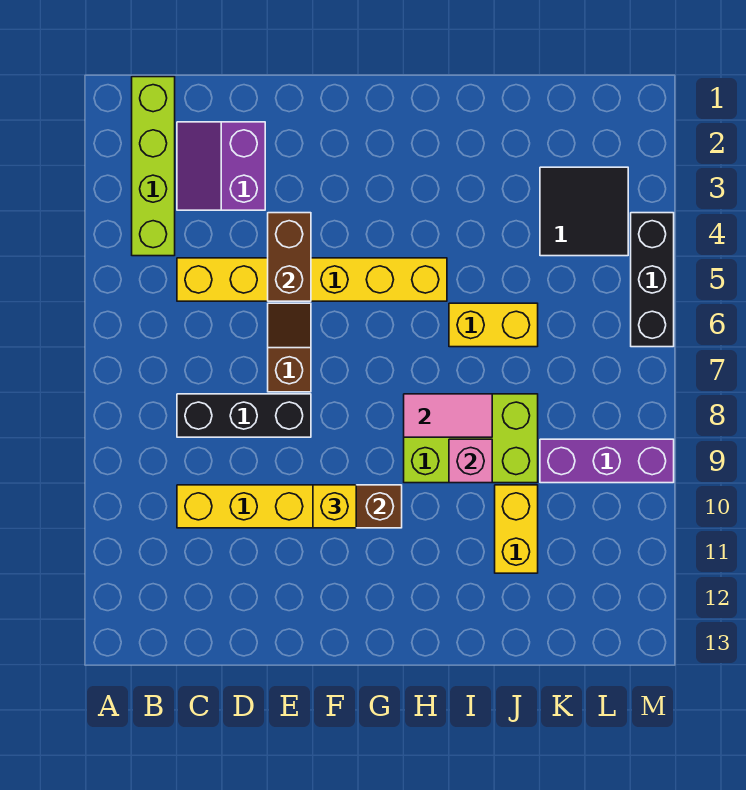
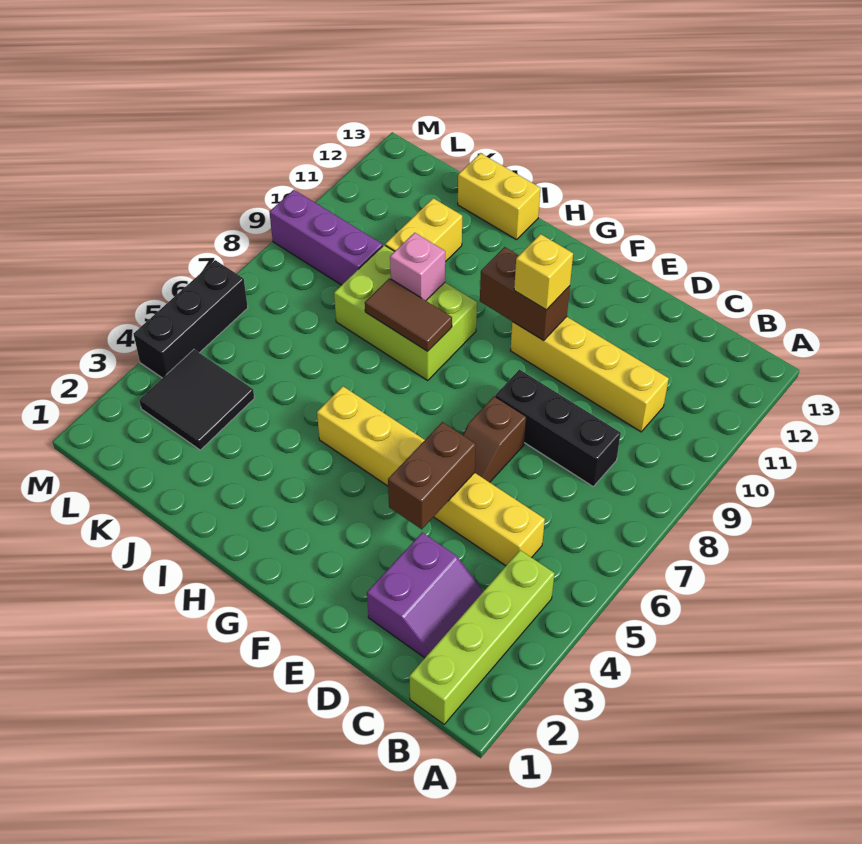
pink 1x2 tile [404,394,492,437] -> brown 1x2 tile [365,278,452,351]
yellow 1x2 brick [449,303,538,347] -> yellow 1x2 brick moved to [458,153,540,240]

